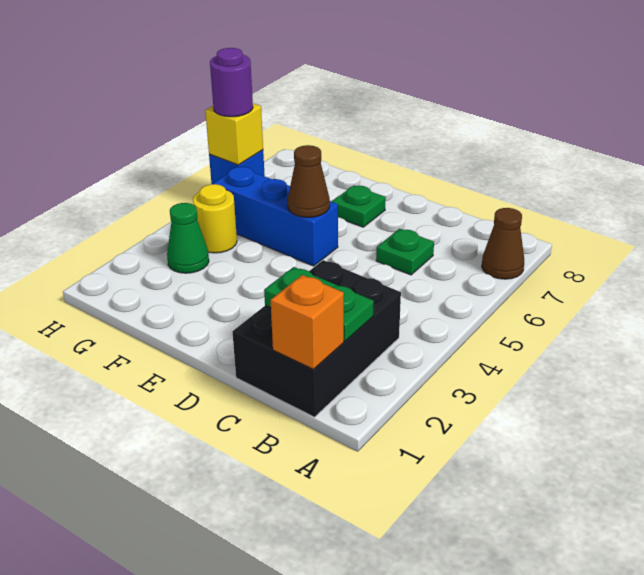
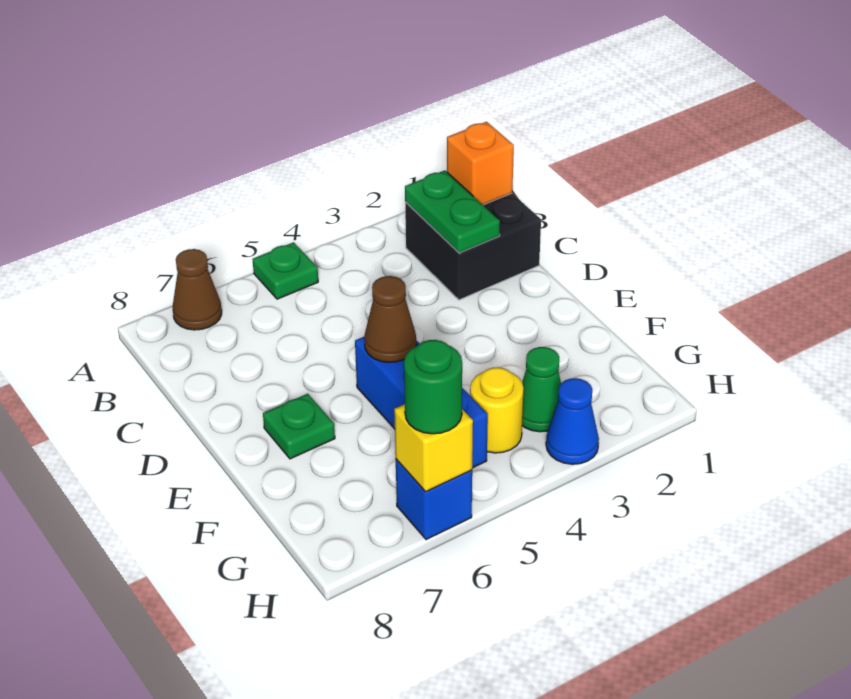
black 2x3 brick [232,260,401,417] -> black 2x2 brick [405,193,541,300]
green 1x1 plate [376,229,434,275] -> green 1x1 plate moved to [253,242,318,299]
none -> blue 1x1 cone [546,378,599,464]
purple 1x1 round brick [210,48,253,117] -> green 1x1 round brick [404,340,462,434]

